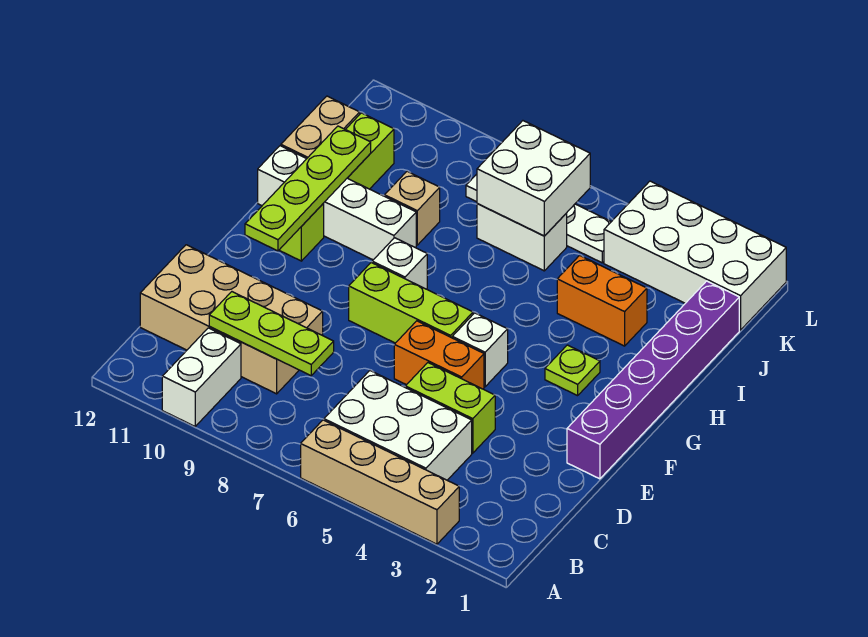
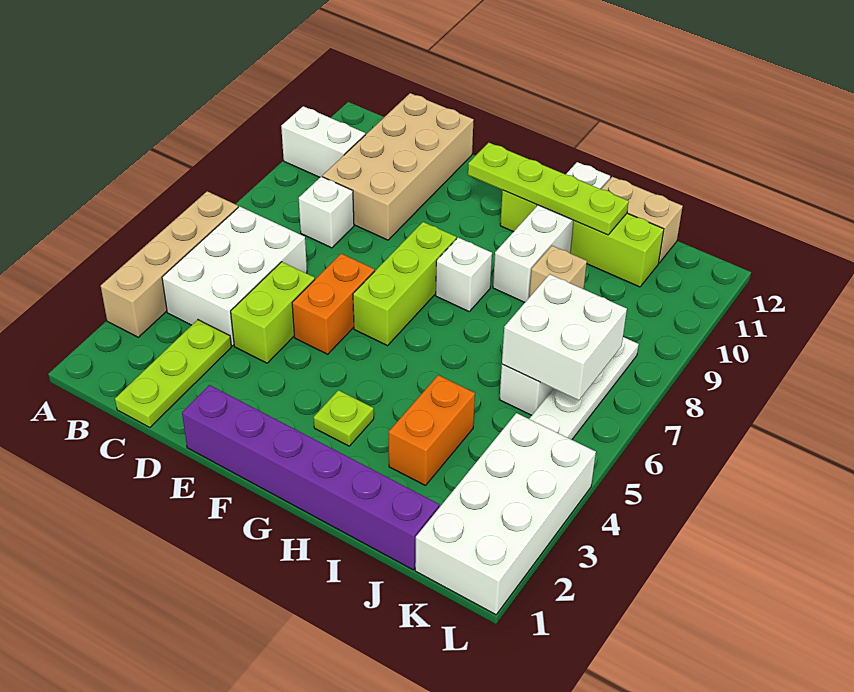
lime 1x3 plate [209,292,334,376] -> lime 1x3 plate moved to [115,320,231,427]
white 1x1 brick [452,313,508,387] -> white 1x1 brick moved to [299,176,354,248]

